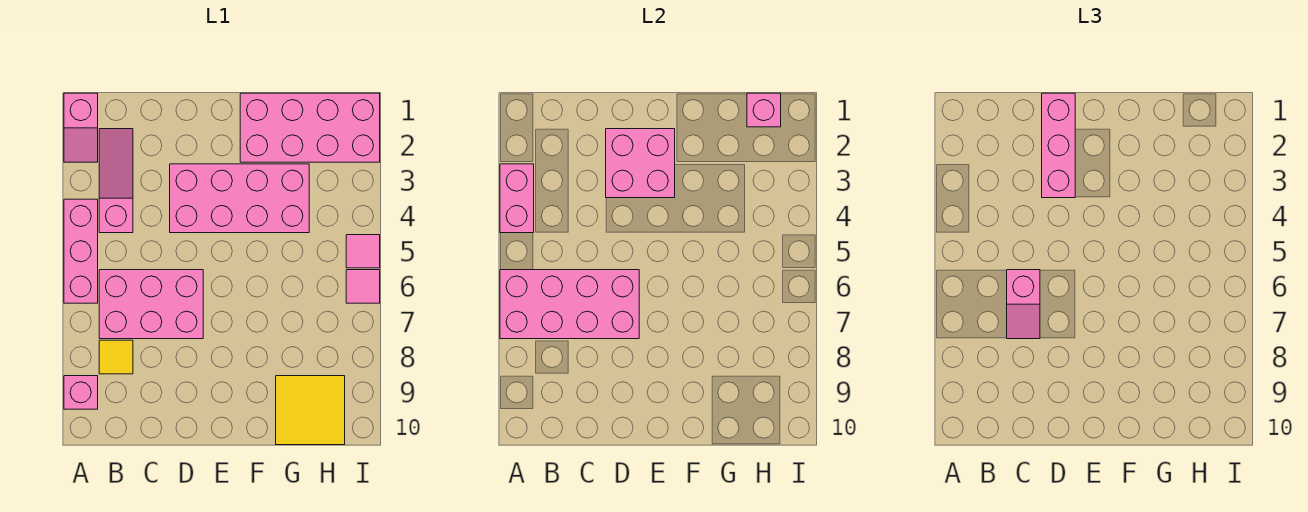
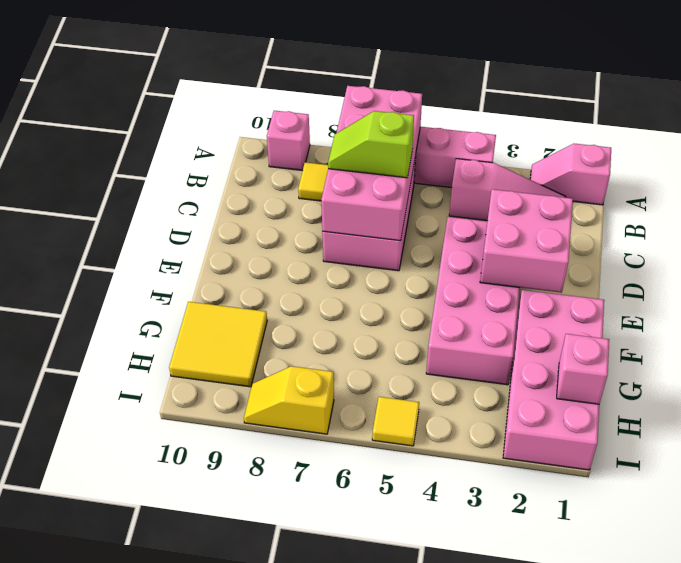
pink 1x2 brick [500,164,534,233] -> none
pink 1x2 slope [1007,270,1040,339] -> lime 1x2 slope [328,111,414,178]
pink 1x3 brick [1042,93,1075,198] -> none
pink 1x1 tile [346,235,380,268] -> yellow 1x1 tile [372,397,419,446]
pink 1x1 tile [346,270,380,303] -> none
none -> yellow 1x2 slope [244,366,334,434]

